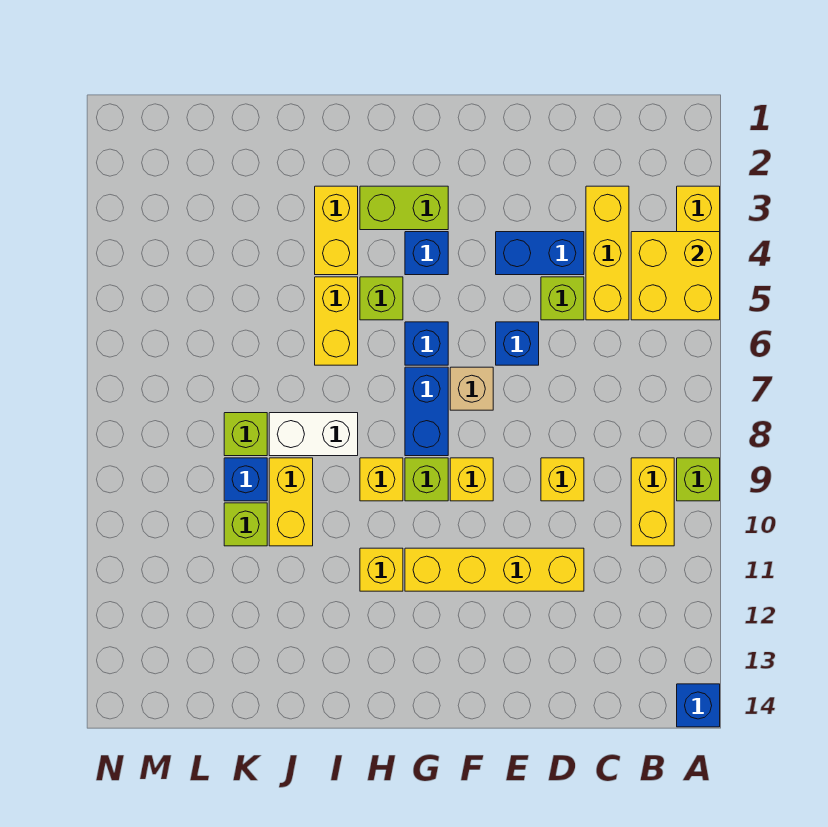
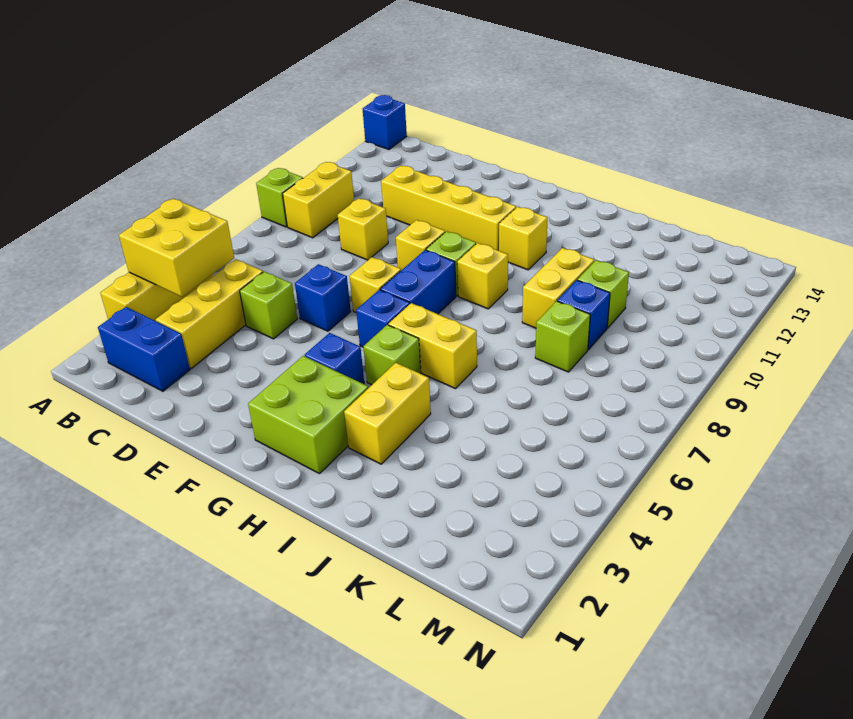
blue 1x2 brick [496,232,584,275] -> blue 1x2 brick moved to [98,307,190,391]
tan 1x1 brick [450,367,493,410] -> yellow 1x1 brick [350,257,401,312]
lime 1x2 brick [360,186,448,230] -> lime 2x2 brick [248,356,368,474]
yellow 1x2 brick [315,277,358,365] -> yellow 1x2 brick turned to [388,303,477,389]
white 1x2 brick [269,413,358,456] -> none

